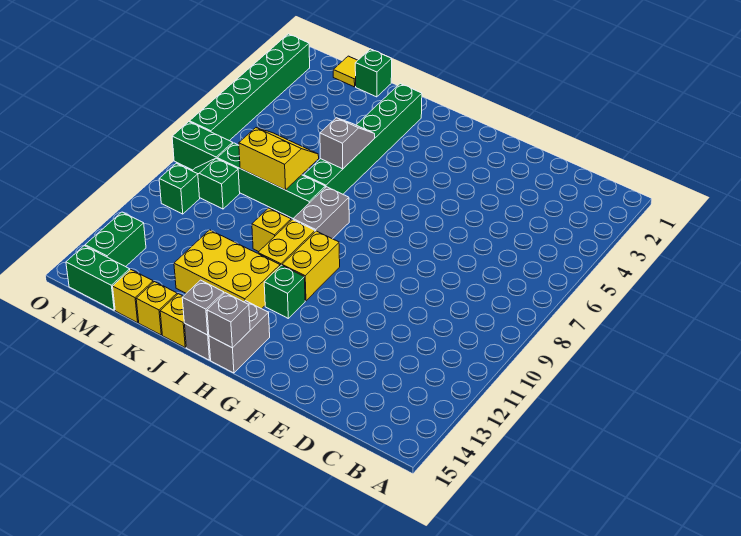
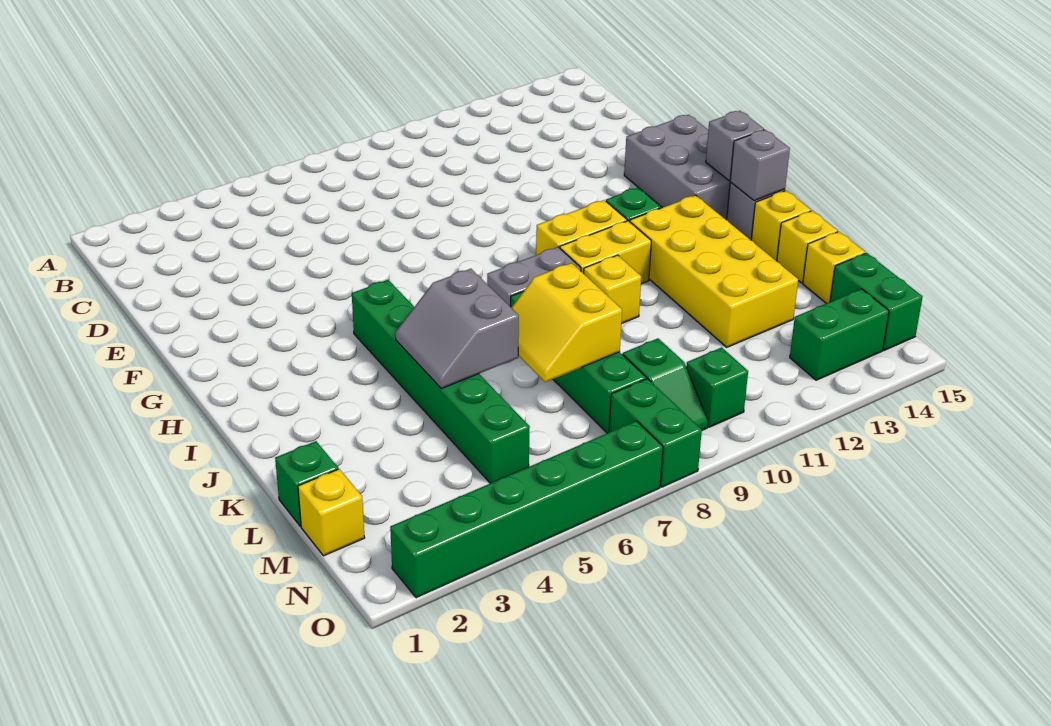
grey 1x2 brick [209,301,270,373] -> grey 2x3 brick [624,115,730,220]
yellow 2x3 brick [174,230,280,309] -> yellow 2x4 brick [630,195,798,347]
green 1x6 brick [304,84,422,194] -> green 1x6 brick turned to [352,280,530,483]
grey 1x2 slope [320,118,375,169] -> grey 2x2 slope [395,269,519,389]
yellow 1x1 tile [333,56,358,87] -> yellow 1x1 brick [298,469,365,556]

